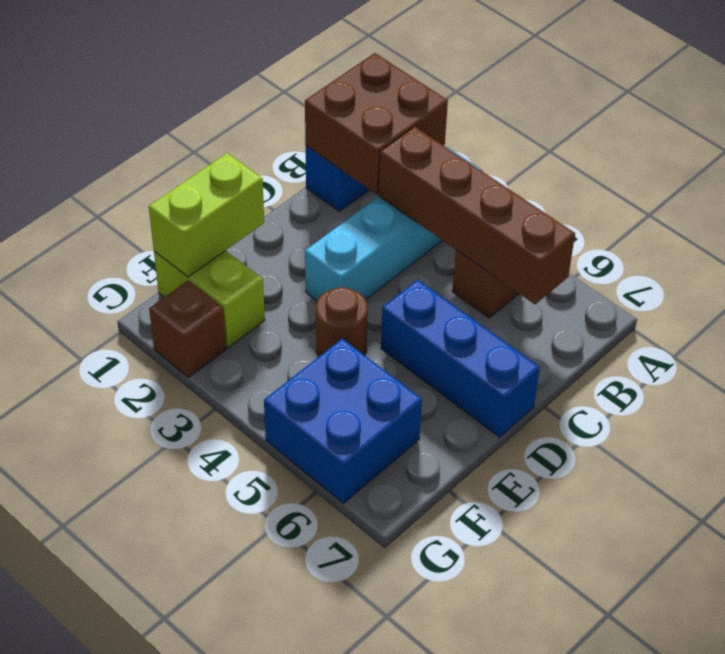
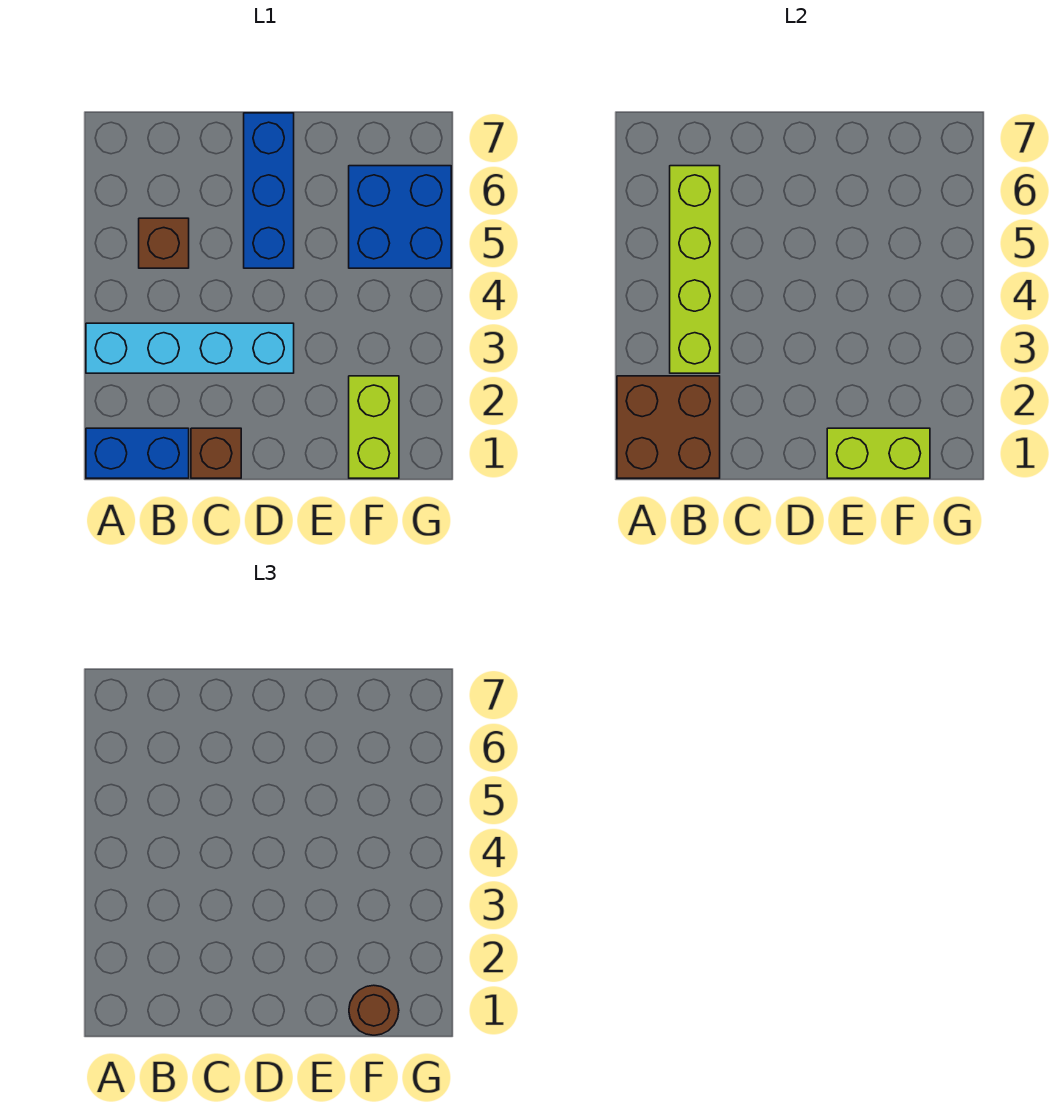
brown 1x4 brick [379,127,575,304] -> lime 1x4 brick [670,166,720,373]
brown 1x1 round brick [316,287,368,357] -> brown 1x1 round brick moved to [349,985,399,1035]
brown 1x1 brick [149,281,226,377] -> brown 1x1 brick moved to [191,428,241,478]

